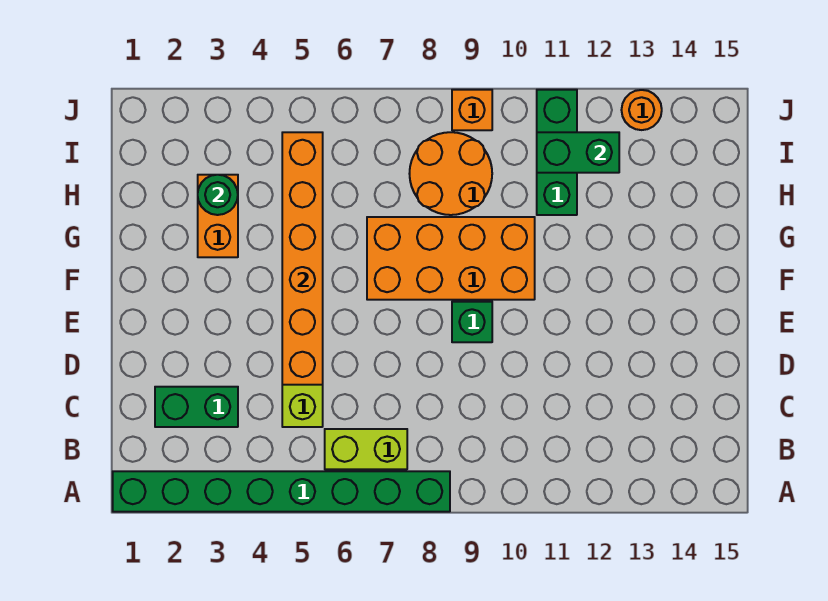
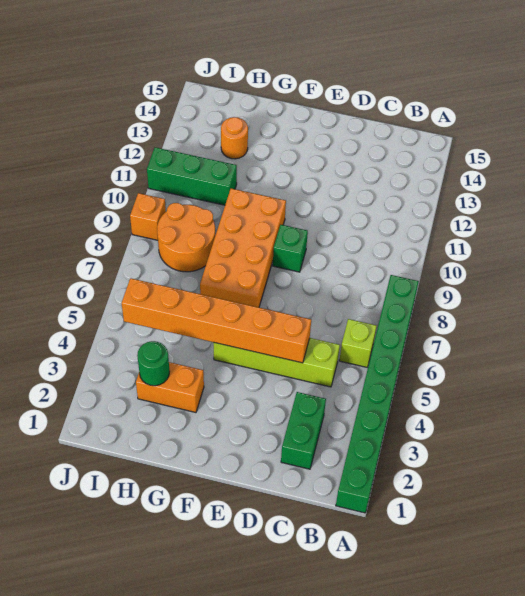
lime 1x2 brick [325,429,407,469] -> lime 1x1 brick [339,319,376,367]
green 1x2 brick [537,132,619,173] -> none
orange 1x1 round brick [622,90,662,130] -> orange 1x1 round brick moved to [221,117,248,159]

